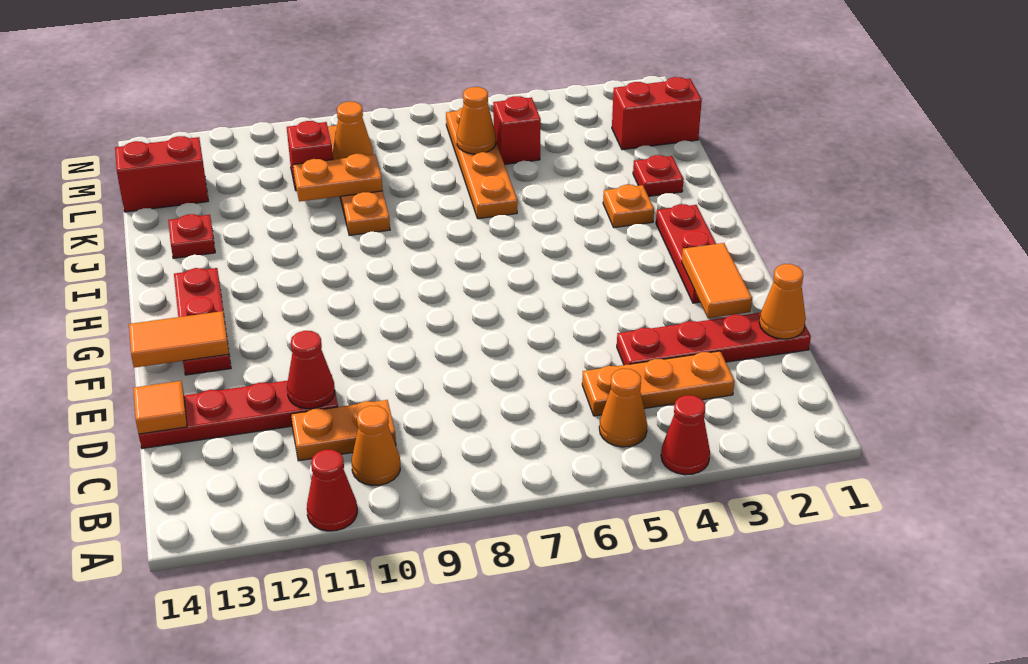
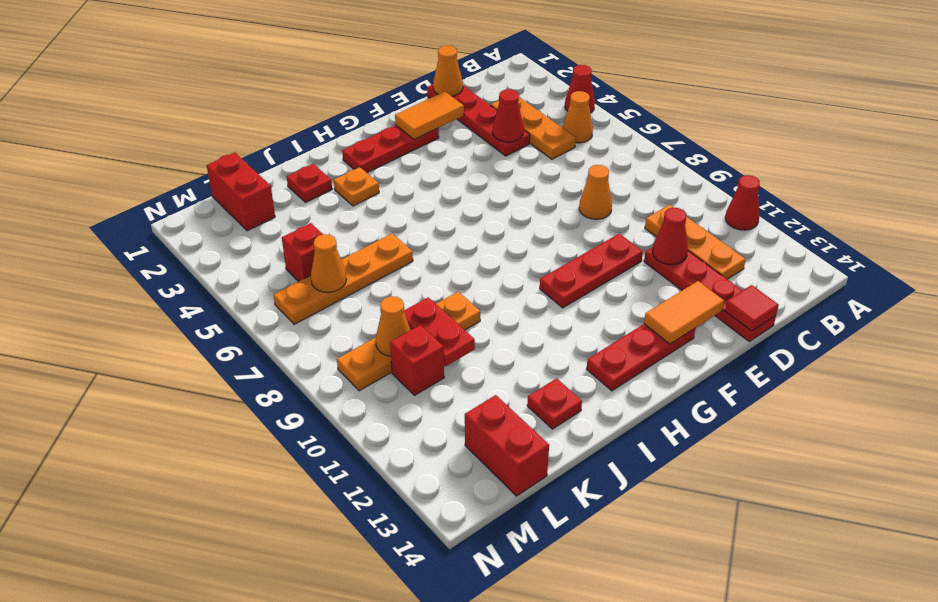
orange 1x1 cone [352,406,400,485] -> orange 1x1 cone moved to [579,165,612,219]
orange 1x2 plate [291,400,396,461] -> orange 1x3 plate [645,205,746,279]
none -> red 1x1 cone [493,89,524,142]
orange 1x1 tile [133,381,187,434] -> red 1x1 tile [725,285,779,331]
none -> red 1x3 plate [540,234,643,308]
orange 1x2 tile [129,311,229,368] -> orange 1x2 tile turned to [644,281,724,344]
orange 1x2 plate [293,154,383,202] -> red 1x2 plate [404,297,475,366]

